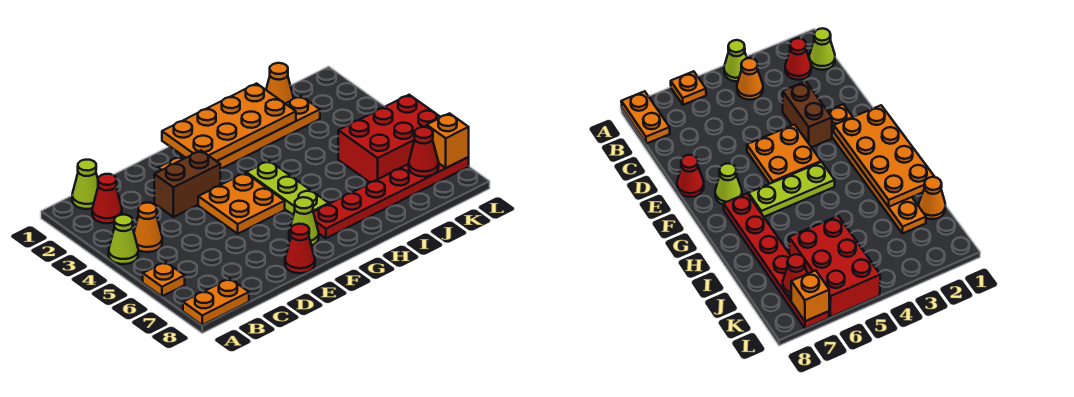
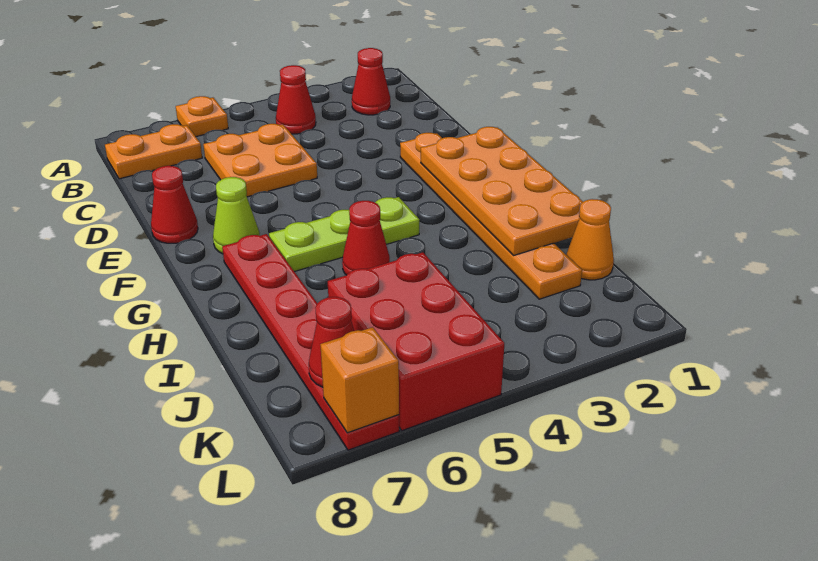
lime 1x1 cone [109,215,138,264] -> none
orange 1x2 plate [183,279,249,325] -> orange 1x2 plate turned to [105,124,202,179]
lime 1x1 cone [72,160,98,209] -> none
orange 1x1 cone [134,203,162,252] -> red 1x1 cone [276,65,316,134]
brown 1x2 brick [154,151,220,217] -> none
orange 2x2 plate [198,173,285,234] -> orange 2x2 plate moved to [203,124,317,197]
none -> red 1x1 cone [342,201,390,275]

